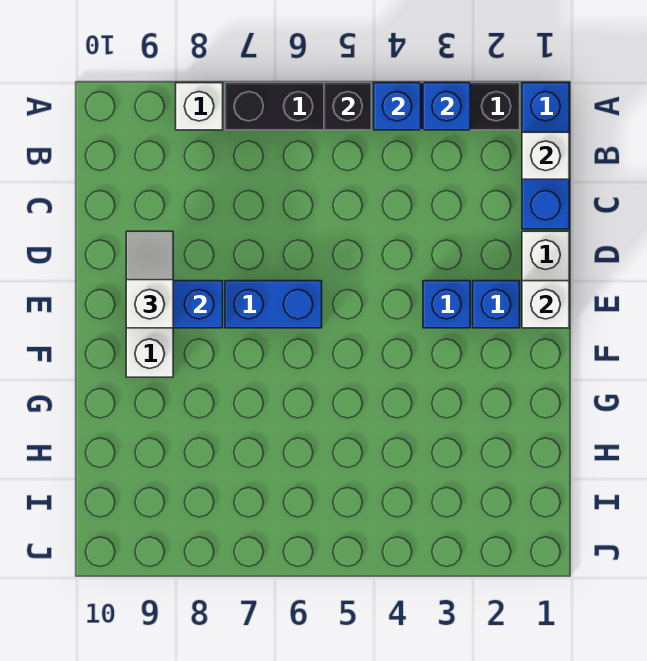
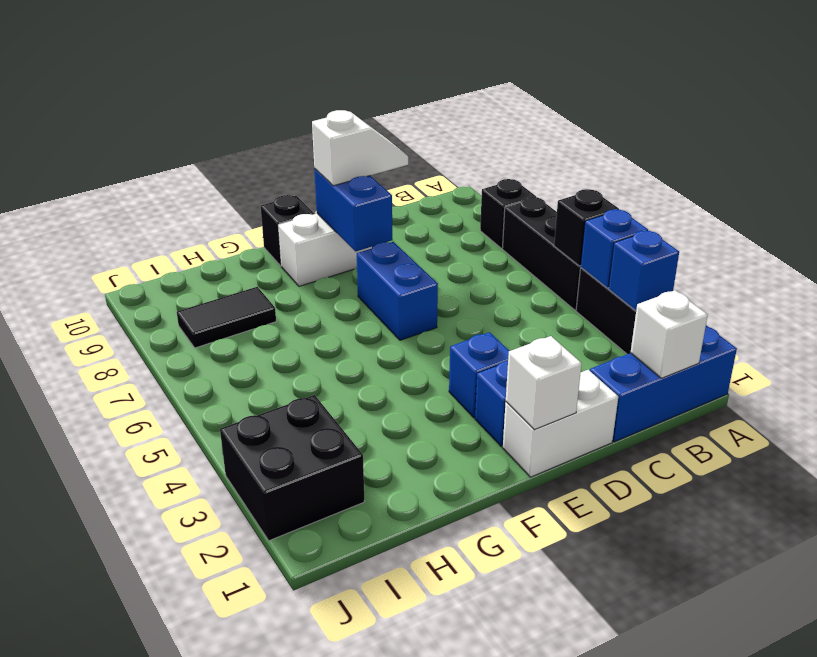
white 1x1 brick [176,83,223,130] -> black 1x1 brick [480,179,536,248]
none -> black 1x1 brick [261,195,314,266]
none -> black 1x2 tile [177,287,276,348]
none -> black 2x2 brick [220,395,365,541]

